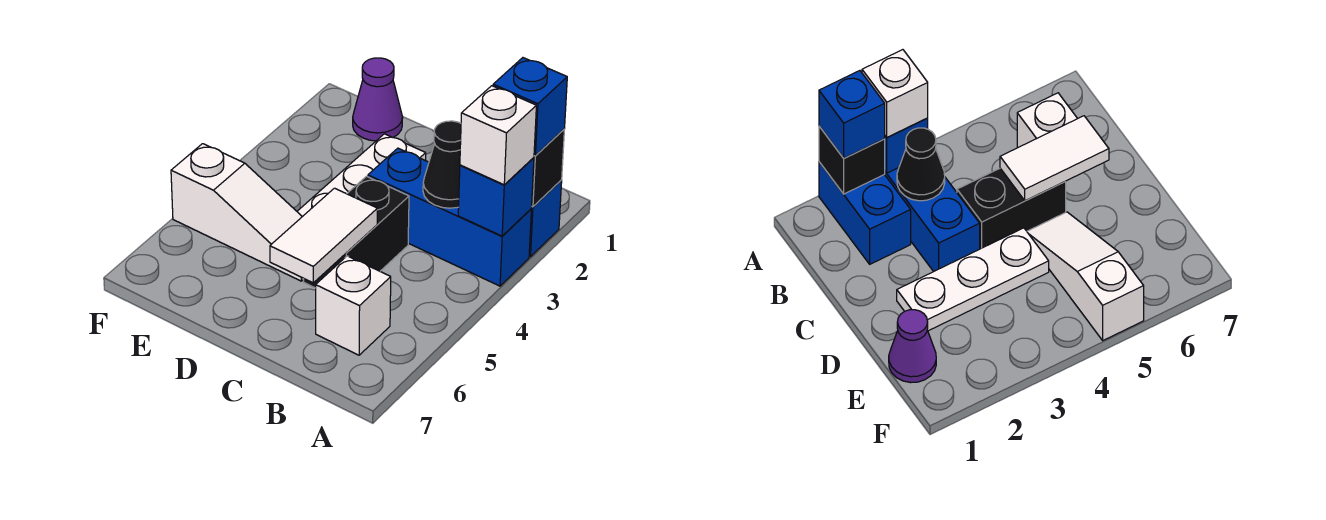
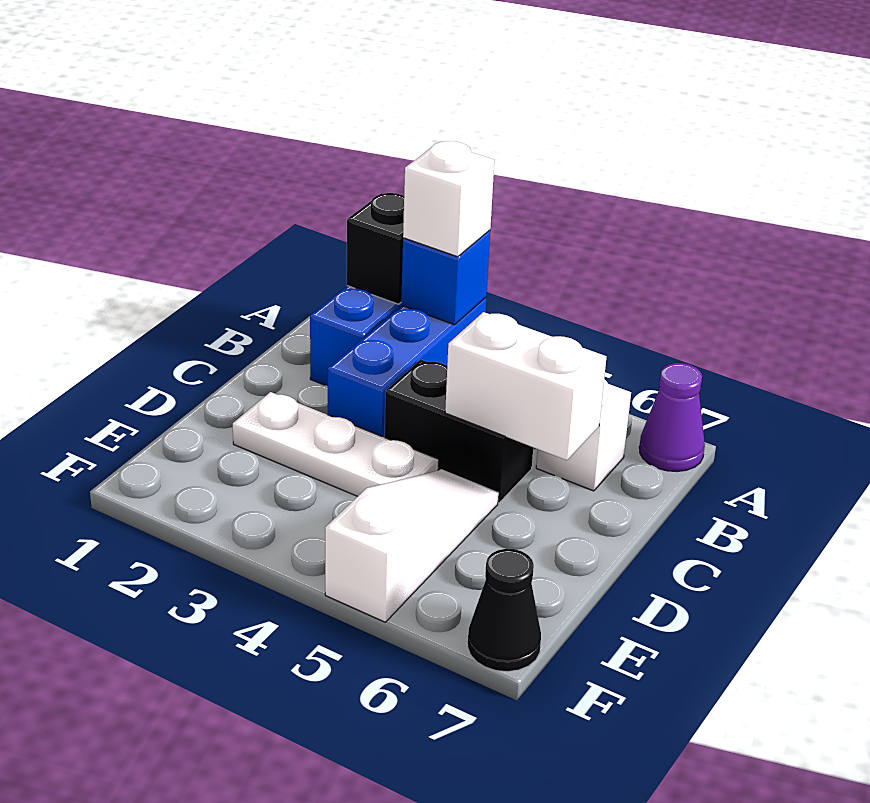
blue 1x1 brick [493,58,567,155] -> none
black 1x1 cone [423,121,461,208] -> black 1x1 cone moved to [467,549,541,672]
white 1x2 tile [270,188,377,283] -> white 1x2 brick [445,312,606,460]
purple 1x1 cone [353,58,403,141] -> purple 1x1 cone moved to [639,363,705,472]

